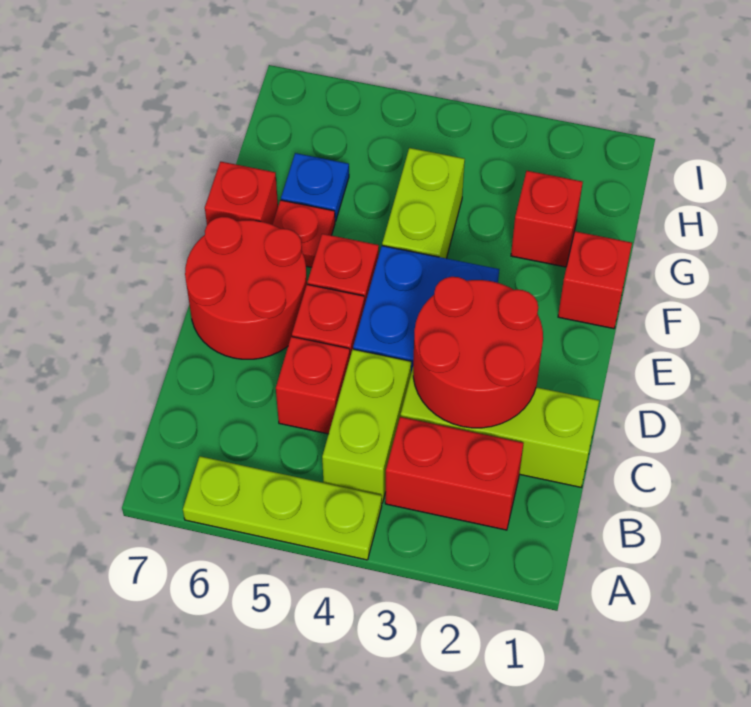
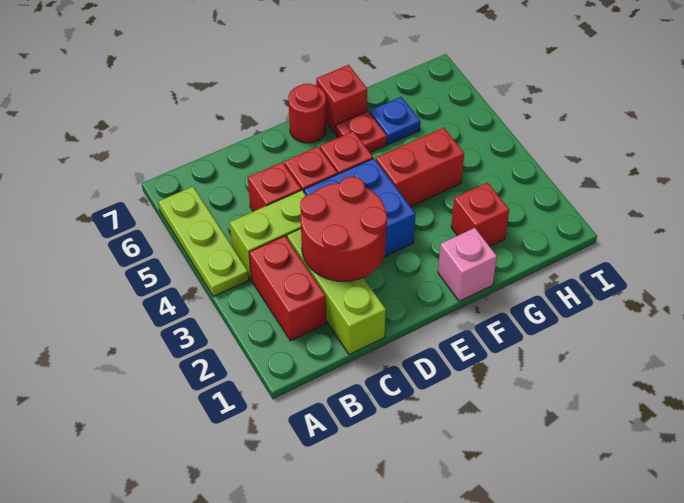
red 2x2 round brick [185,217,307,359] -> red 1x1 round brick [288,84,326,143]
red 1x1 brick [558,231,632,329] -> pink 1x1 brick [438,228,497,301]
lime 1x2 brick [382,148,465,258] -> red 1x2 brick [376,128,464,207]

